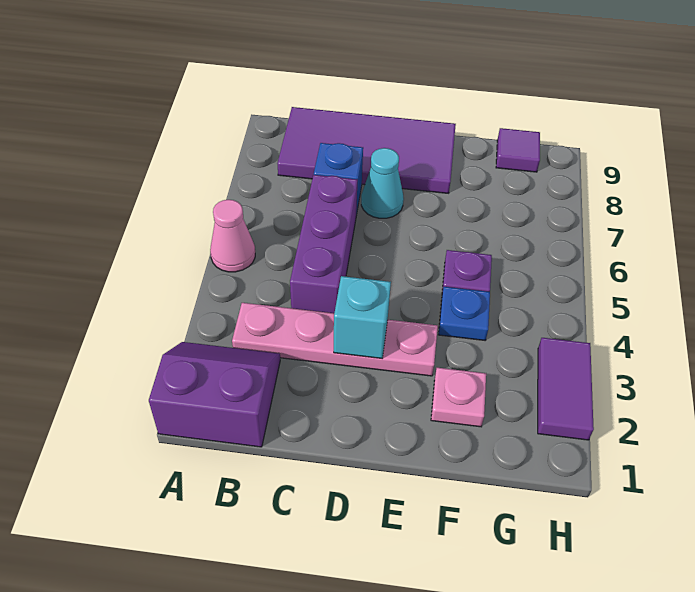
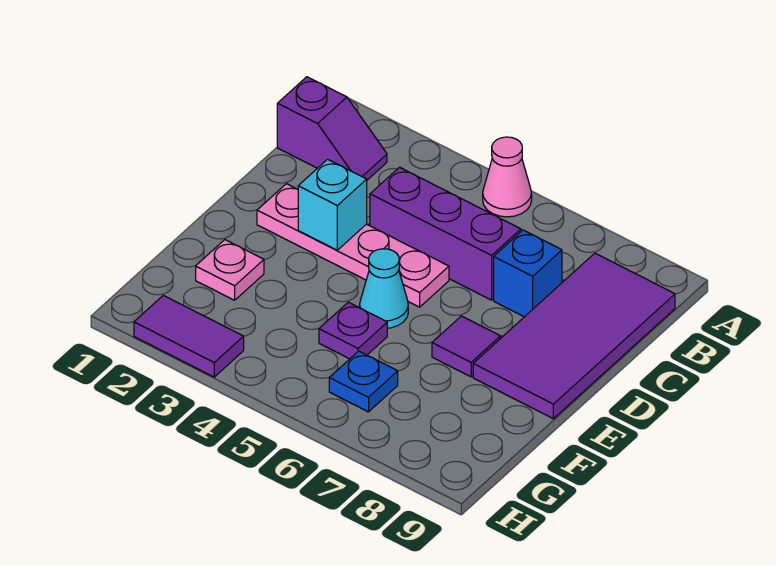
purple 2x2 slope [149,342,280,447] -> purple 1x2 slope [277,77,387,180]
pink 1x4 plate [232,303,438,376] -> pink 1x4 plate turned to [257,184,449,307]
cyan 1x1 cone [361,148,404,218] -> cyan 1x1 cone moved to [360,249,408,328]
blue 1x1 plate [439,287,490,340] -> blue 1x1 plate moved to [329,351,398,412]
purple 1x1 tile [496,128,540,172] -> purple 1x1 tile moved to [432,316,501,377]

